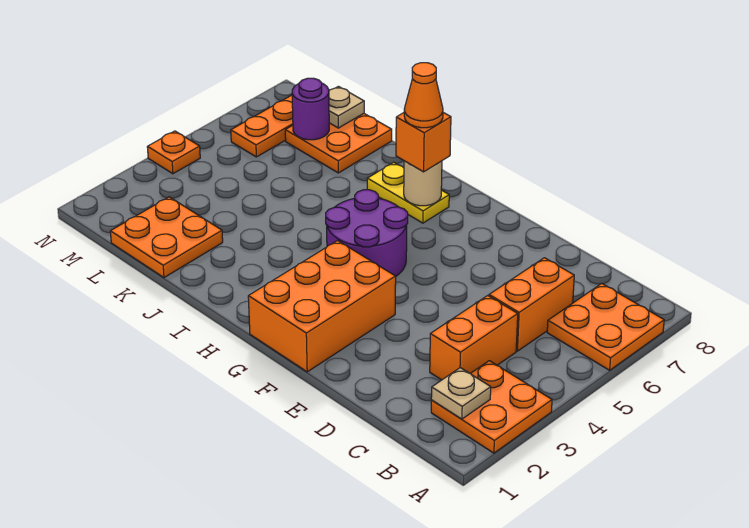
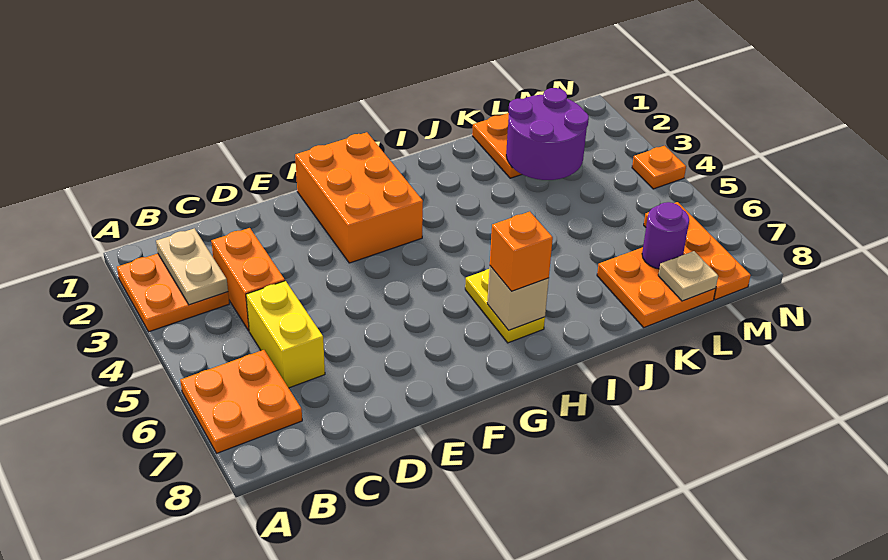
tan 1x1 plate [431,368,491,419] -> tan 1x2 plate [156,228,228,305]
orange 1x2 brick [489,258,574,351] -> yellow 1x2 brick [246,281,325,388]
purple 2x2 round brick [326,190,408,276] -> purple 2x2 round brick moved to [506,88,589,180]
yellow 1x2 plate [367,162,449,223] -> yellow 1x2 plate turned to [465,269,545,343]
tan 1x1 round brick [404,161,442,206] -> tan 1x1 brick [487,266,549,330]
orange 1x1 cone [404,63,443,128] -> none

